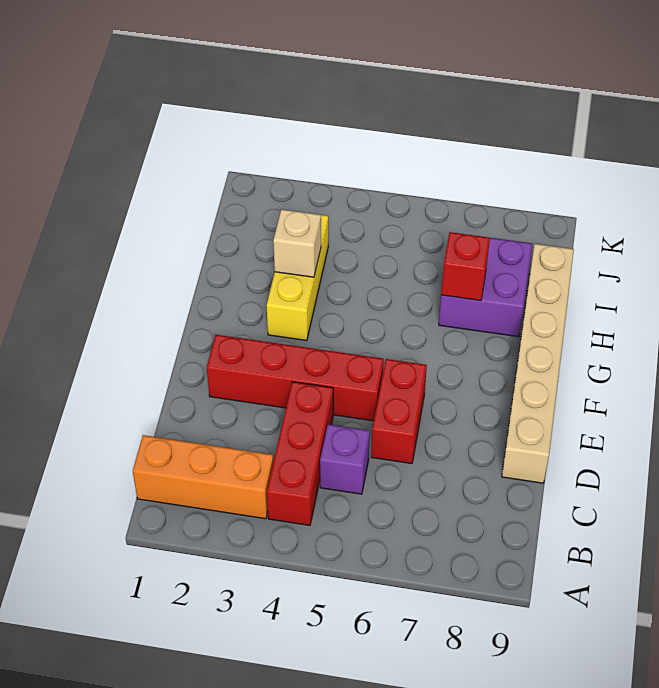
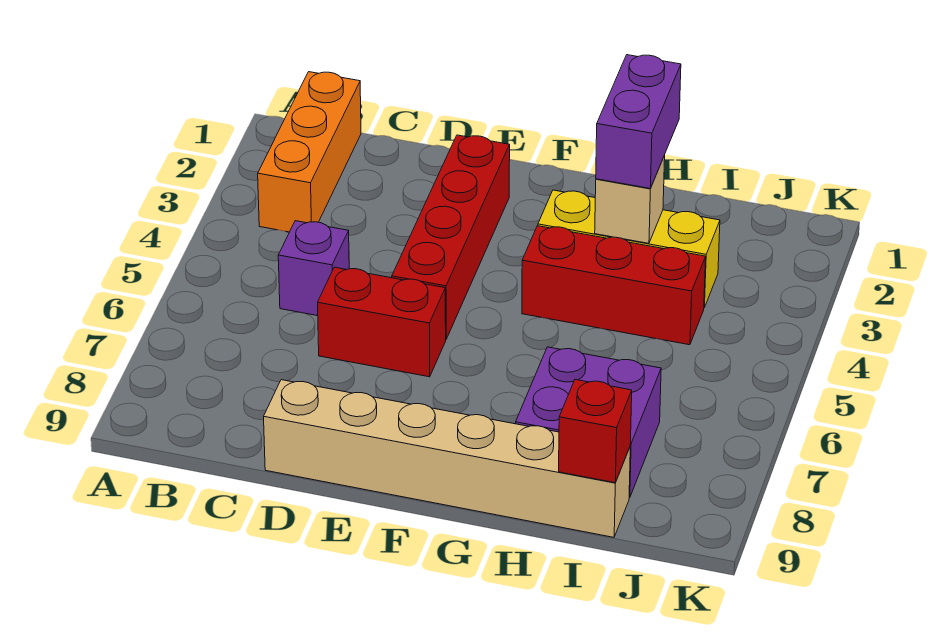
red 1x3 brick [267,382,333,525] -> red 1x3 brick moved to [522,226,706,345]
none -> purple 1x2 brick [596,55,681,189]
red 1x1 brick [441,232,490,301] -> red 1x1 brick moved to [559,380,632,483]

